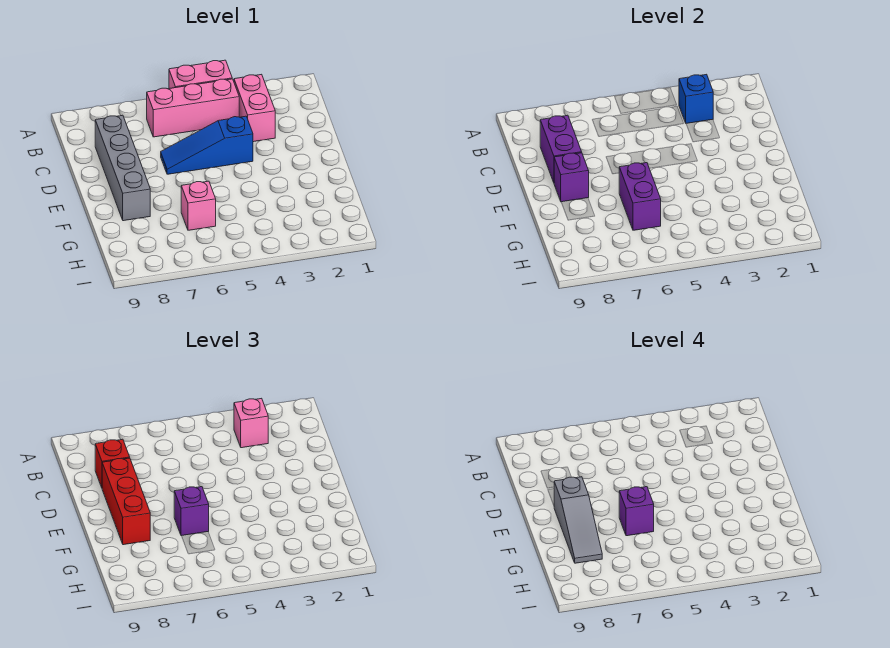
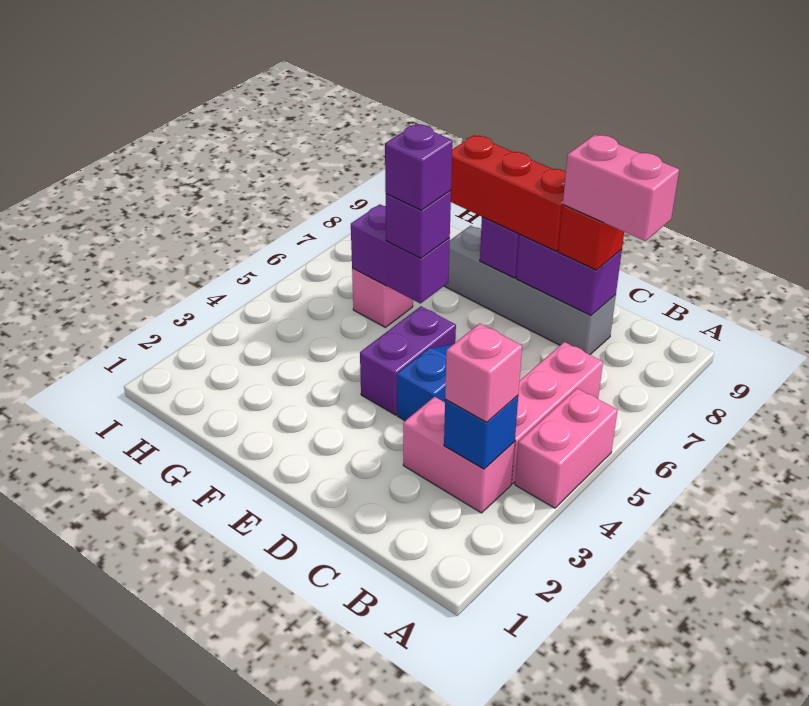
none -> pink 1x2 brick [563,135,679,241]
none -> purple 1x2 brick [360,306,456,415]
grey 1x3 slope [554,477,602,563] -> none

